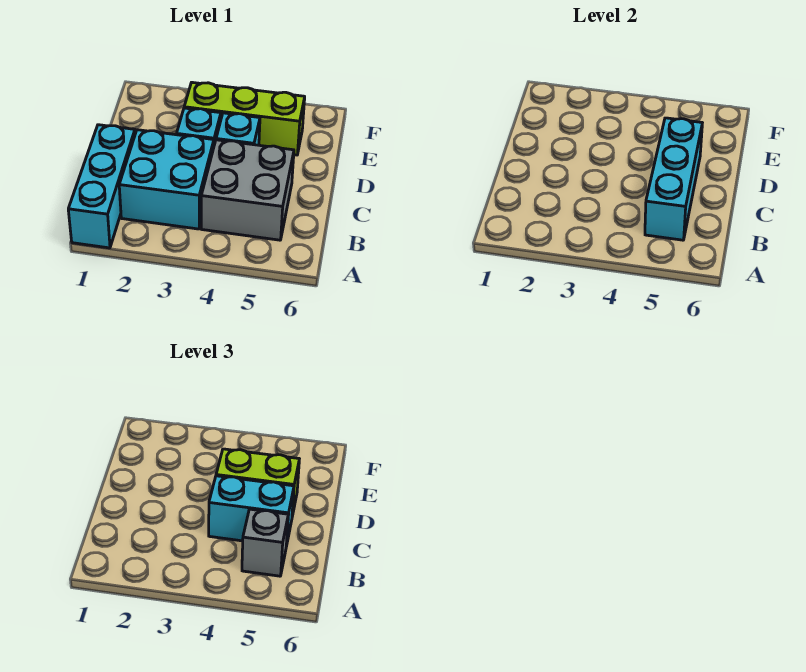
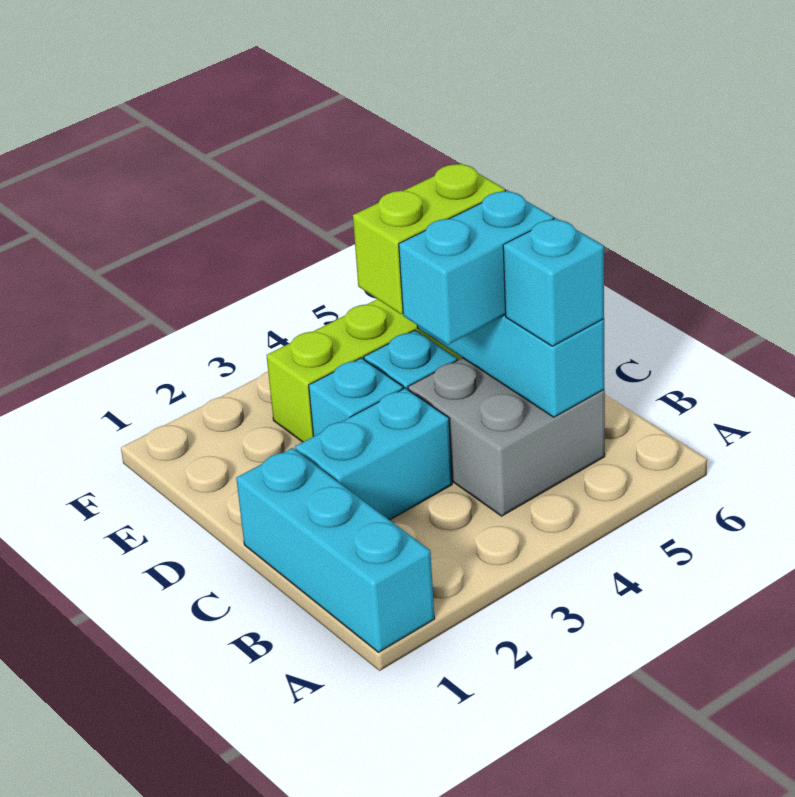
cyan 2x2 brick [119,130,214,229] -> cyan 1x2 brick [295,388,452,520]
grey 1x1 brick [242,509,288,576] -> cyan 1x1 brick [503,218,604,346]

